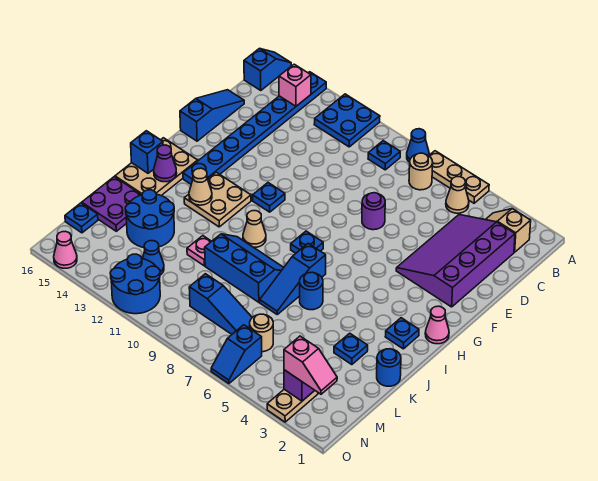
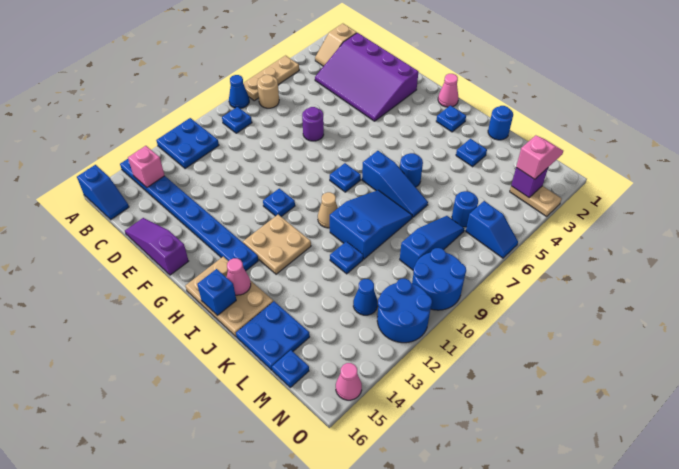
blue 1x2 slope [244,48,291,91] -> blue 1x2 slope turned to [77,165,129,220]
tan 1x1 cone [446,177,469,213] -> none
blue 1x3 slope [180,90,244,141] -> purple 1x3 slope [125,218,188,275]
tan 1x1 cone [189,168,212,205] -> none
purple 1x1 cone [154,145,177,182] -> pink 1x1 cone [227,258,251,295]
blue 2x3 slope [205,234,284,302] -> blue 2x3 slope turned to [330,190,412,259]
pink 1x1 plate [187,236,211,266] -> blue 1x1 plate [330,241,363,274]
blue 2x2 round brick [125,190,174,248] -> blue 2x2 round brick moved to [412,248,466,310]
purple 2x2 plate [82,177,141,231] -> blue 2x2 plate [236,301,310,370]
tan 1x1 round brick [250,314,273,352] -> blue 1x1 round brick [452,191,478,227]

